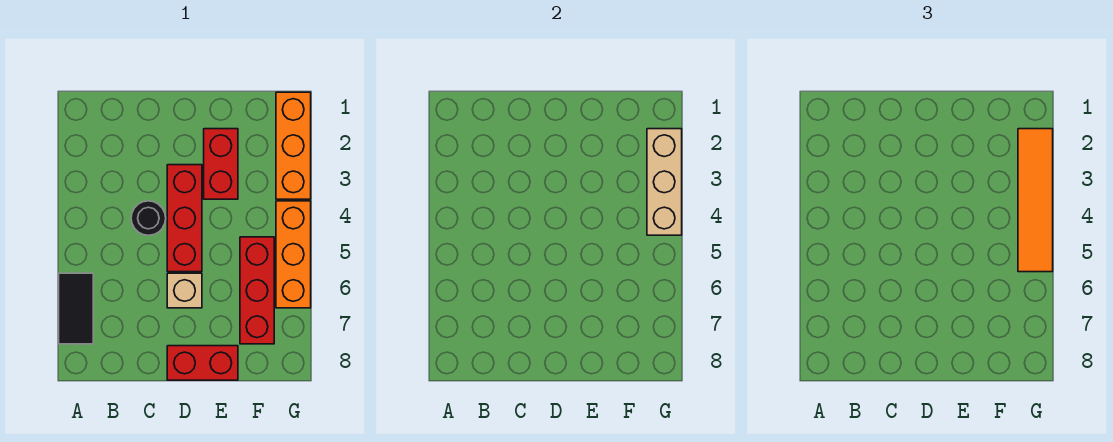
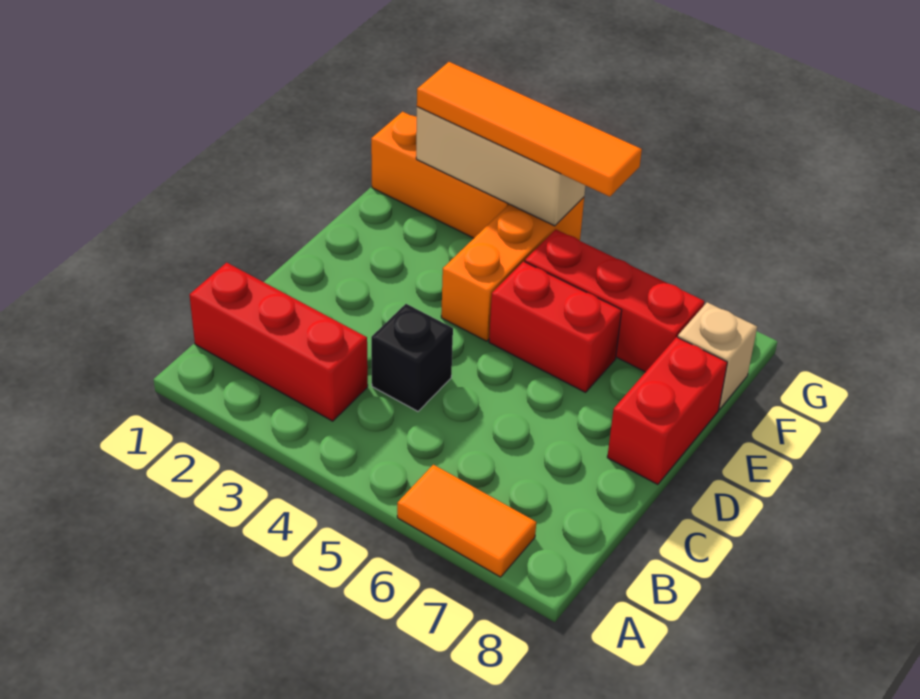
black 1x2 tile [59,273,93,344] -> orange 1x2 tile [397,465,536,577]
black 1x1 round brick [131,201,166,235] -> black 1x1 brick [371,304,453,411]
red 1x3 brick [167,165,202,272] -> red 1x3 brick moved to [190,263,368,421]
tan 1x1 brick [167,273,202,308] -> tan 1x1 brick moved to [678,302,757,409]
red 1x2 brick [204,129,238,199] -> red 1x2 brick moved to [489,262,622,392]
orange 1x3 brick [276,201,311,308] -> orange 1x3 brick turned to [441,197,584,341]

